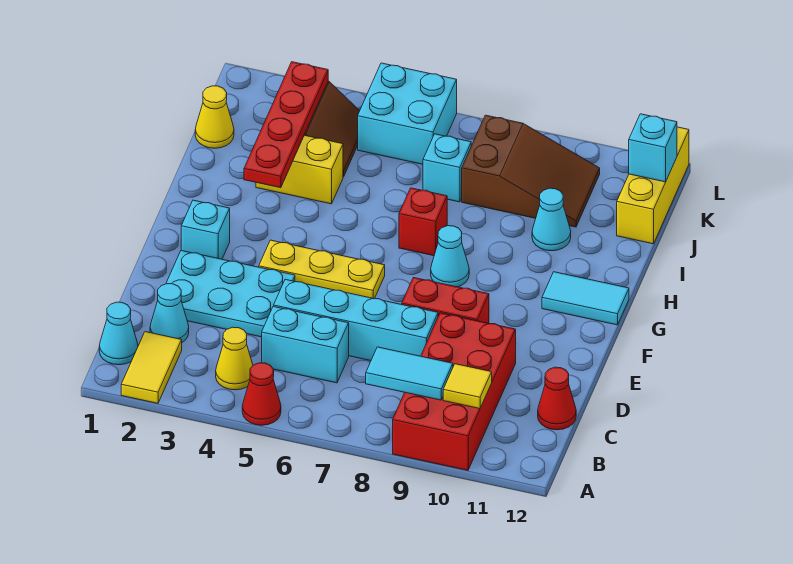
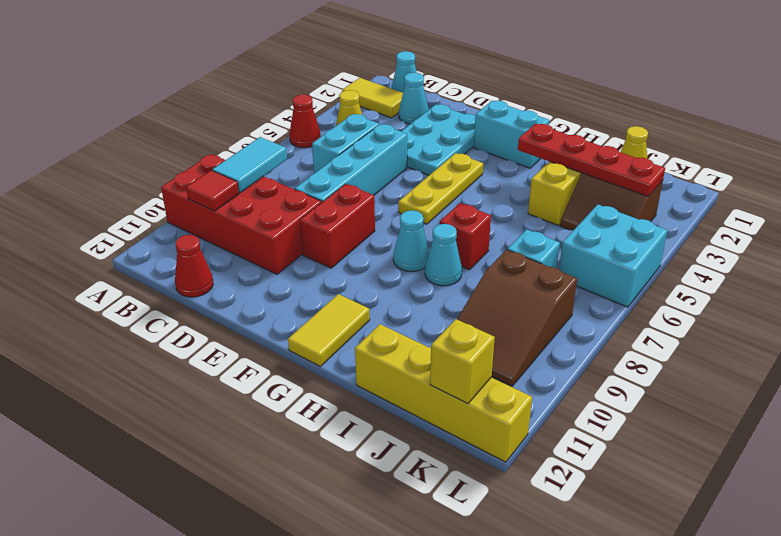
yellow 1x1 tile [443,364,492,409] -> red 1x1 tile [186,170,239,211]
cyan 1x1 brick [181,200,230,259] -> cyan 1x2 brick [474,101,549,168]
cyan 1x2 tile [542,272,629,325] -> yellow 1x2 tile [288,294,370,366]
cyan 1x1 cone [532,188,571,251] -> cyan 1x1 cone moved to [425,224,462,286]
yellow 1x3 brick [617,127,689,244] -> yellow 1x4 brick [355,324,532,462]
cyan 1x1 brick [628,114,677,182] -> yellow 1x1 brick [430,319,495,403]

